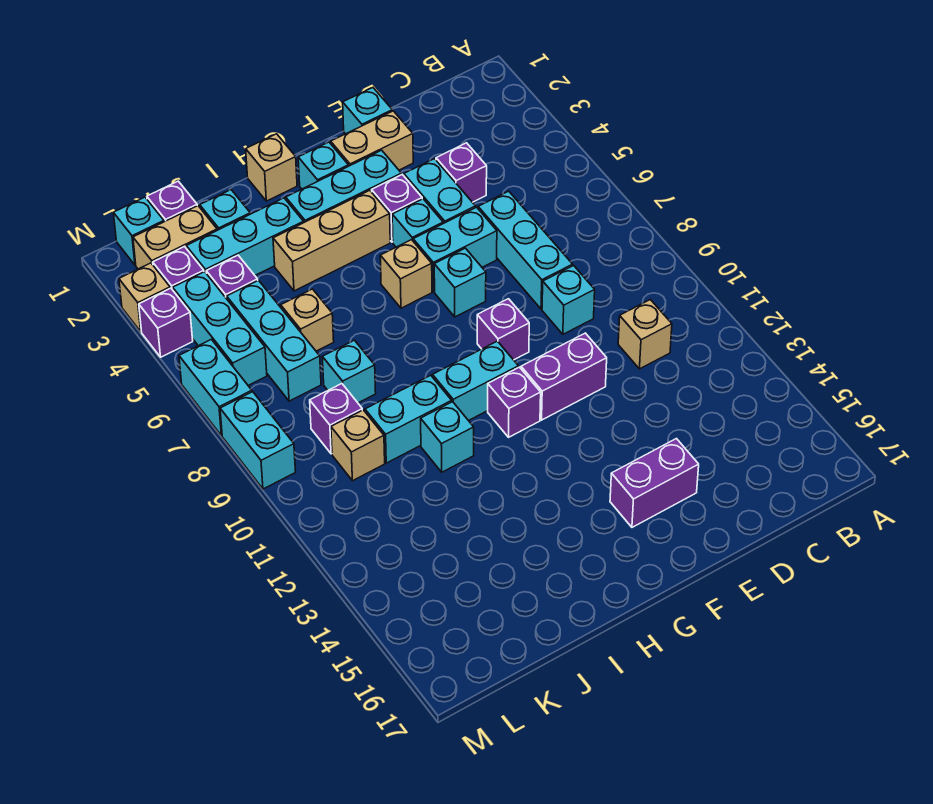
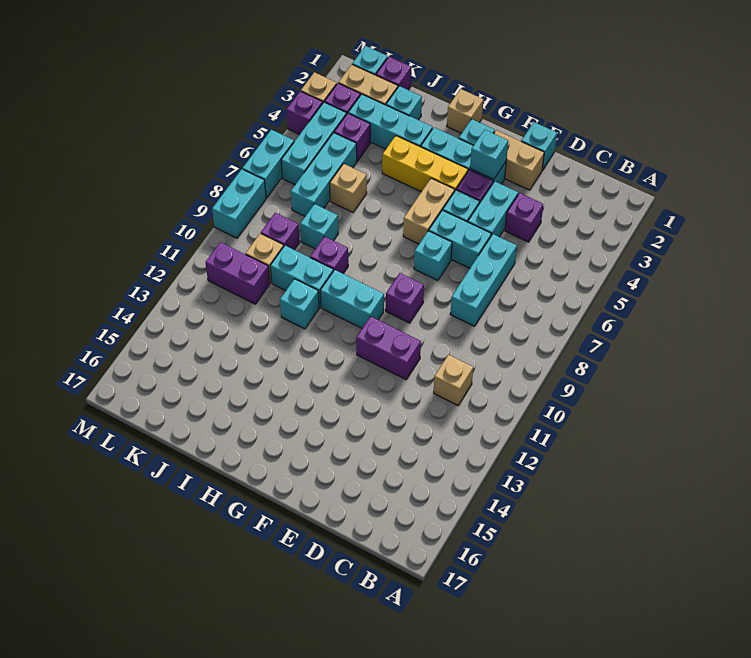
cyan 1x1 brick [542,266,595,334] -> cyan 1x1 brick moved to [470,130,508,179]
purple 1x2 brick [610,439,699,527] -> purple 1x2 brick moved to [205,242,270,304]
tan 1x3 brick [273,190,390,291] -> yellow 1x3 brick [382,136,468,192]
tan 1x1 brick [380,240,432,308] -> tan 1x2 brick [403,178,455,244]
purple 1x1 brick [488,367,541,437] -> purple 1x1 brick moved to [310,237,348,274]

